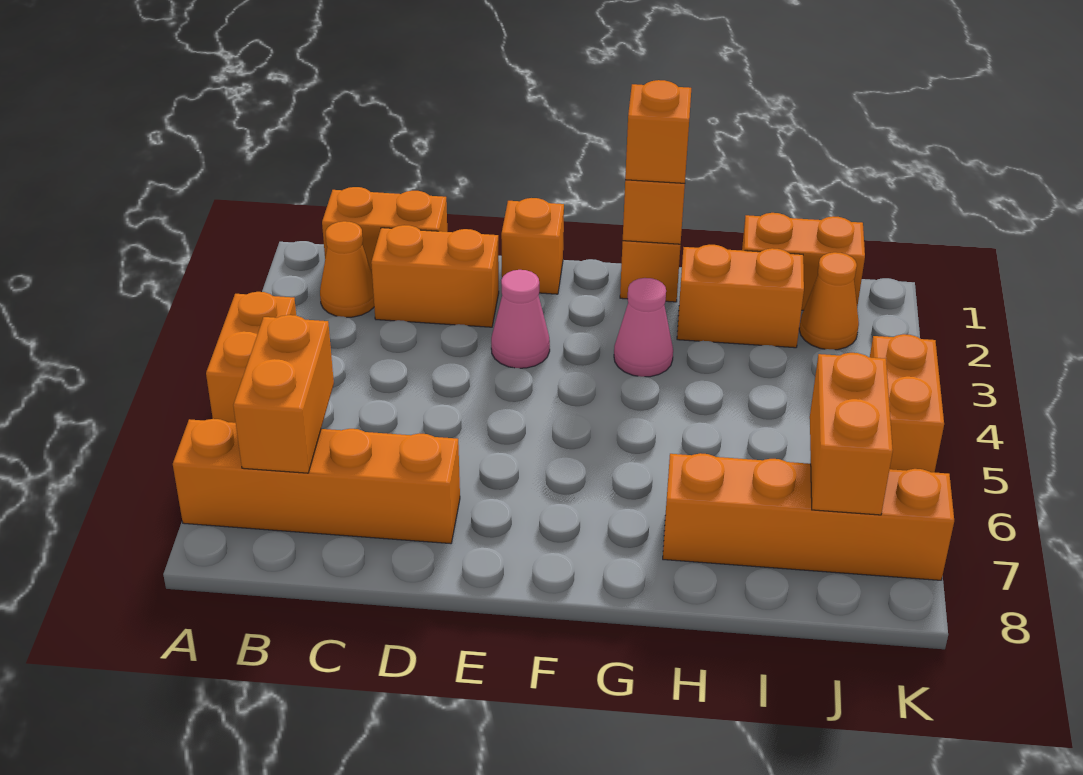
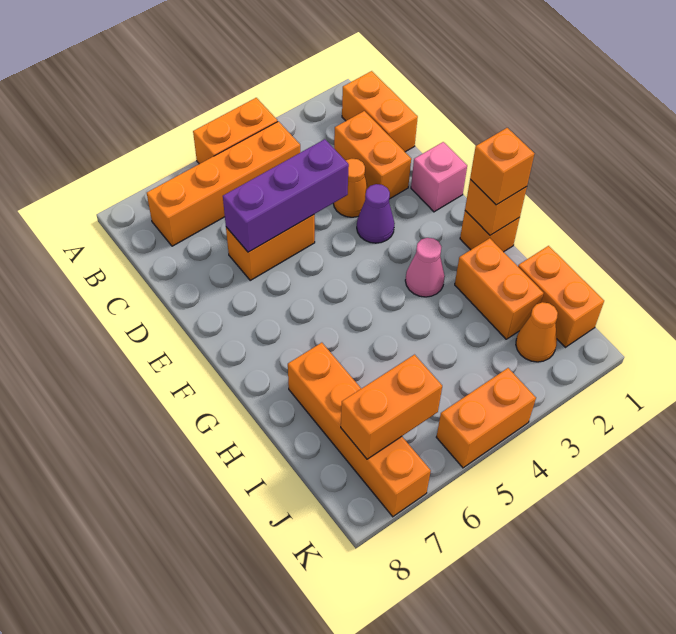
orange 1x4 brick [173,419,460,544] -> orange 1x4 brick turned to [147,121,300,246]
orange 1x1 cone [320,221,374,317] -> orange 1x1 cone moved to [333,159,368,217]
orange 1x2 brick [233,315,334,473] -> orange 1x2 brick moved to [226,215,315,280]
none -> purple 1x3 brick [223,139,349,252]
orange 1x1 brick [501,198,564,294] -> pink 1x1 brick [411,142,467,212]
pink 1x1 cone [491,270,550,368] -> purple 1x1 cone [357,184,395,243]

